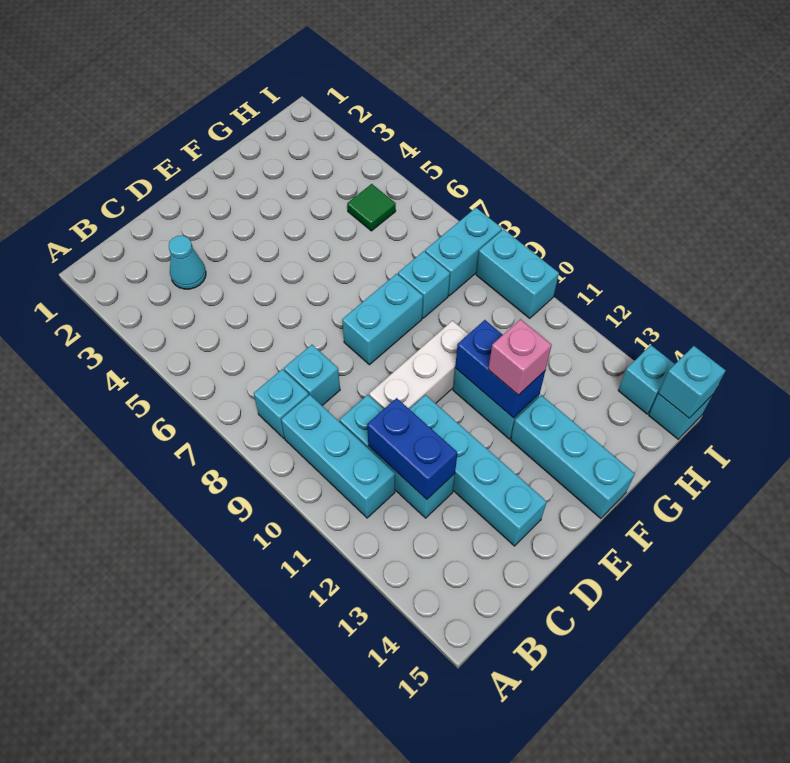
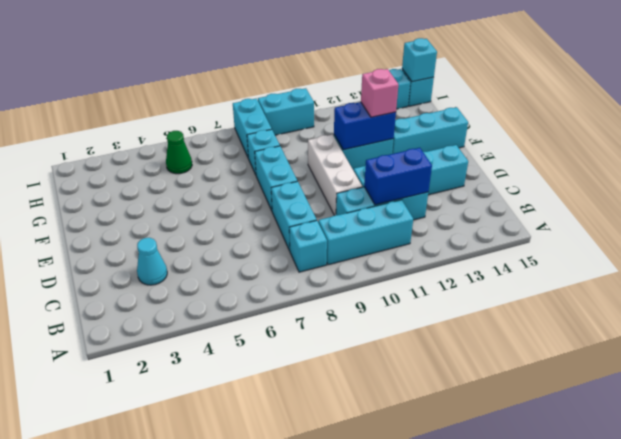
cyan 1x1 brick [284,345,340,405] -> cyan 1x2 brick [271,181,317,251]
green 1x1 tile [347,184,396,231] -> green 1x1 cone [166,131,192,174]

